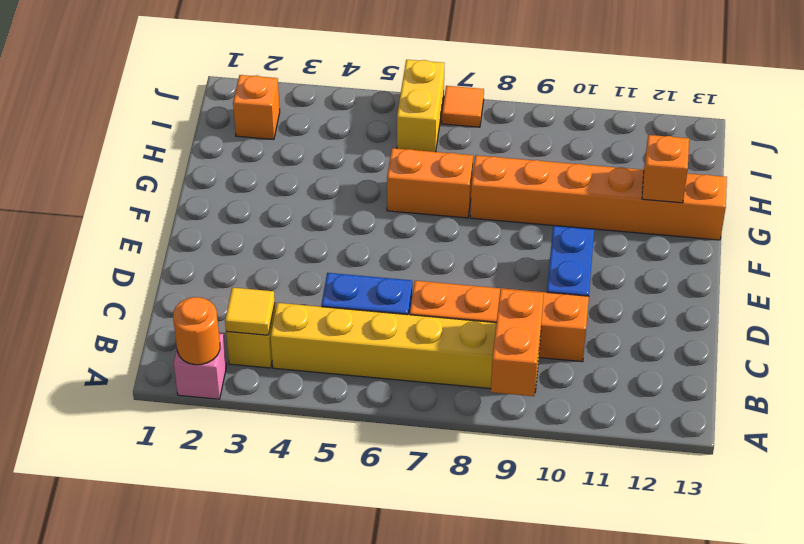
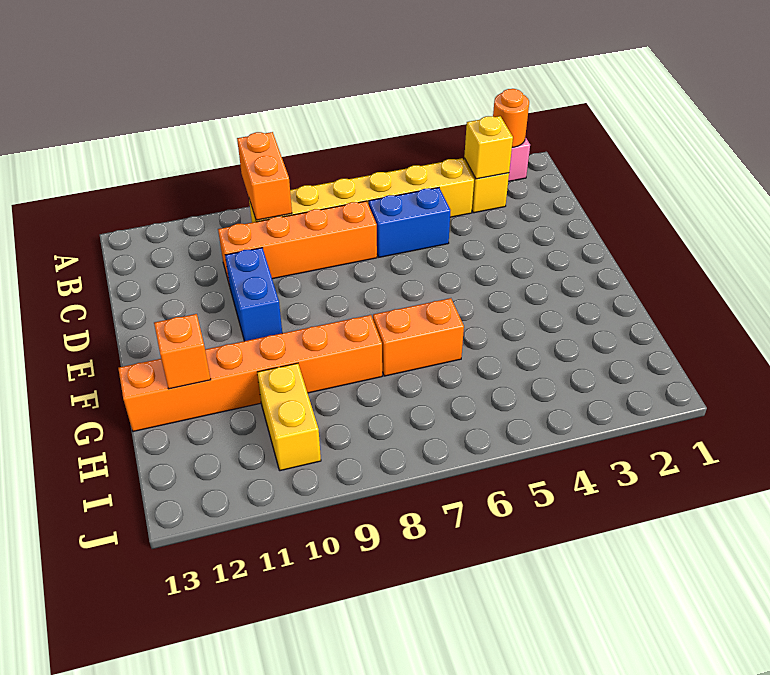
yellow 1x1 tile [225,287,275,335] -> yellow 1x1 brick [464,116,513,179]
orange 1x1 brick [233,75,280,139] -> none
yellow 1x2 brick [397,60,445,152] -> yellow 1x2 brick moved to [257,363,321,471]
orange 1x1 tile [442,86,484,127] -> none

